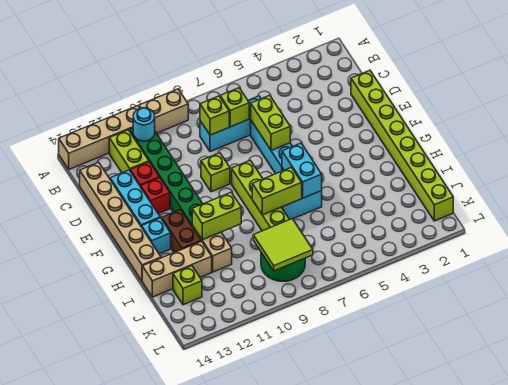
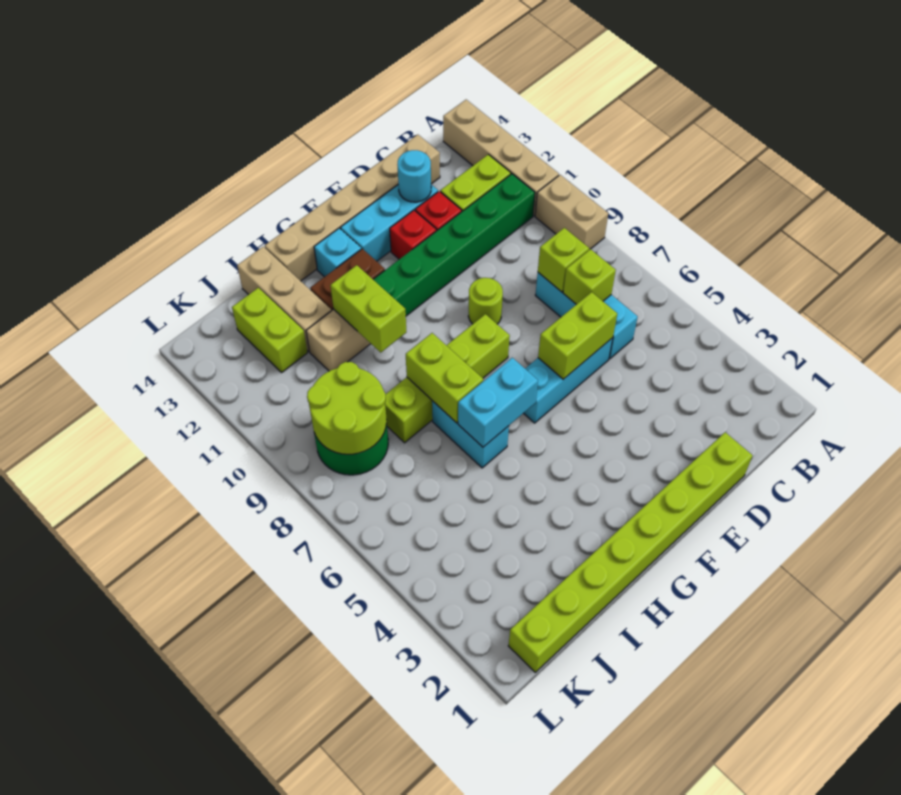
cyan 1x1 round brick [133,108,155,141] -> cyan 1x1 round brick moved to [397,150,431,202]
lime 1x1 brick [201,153,230,192] -> lime 1x1 round brick [468,278,503,324]
lime 2x2 tile [253,219,313,271] -> lime 2x2 round brick [307,362,387,454]
lime 1x1 brick [173,266,202,305] -> lime 1x2 brick [232,288,307,372]

